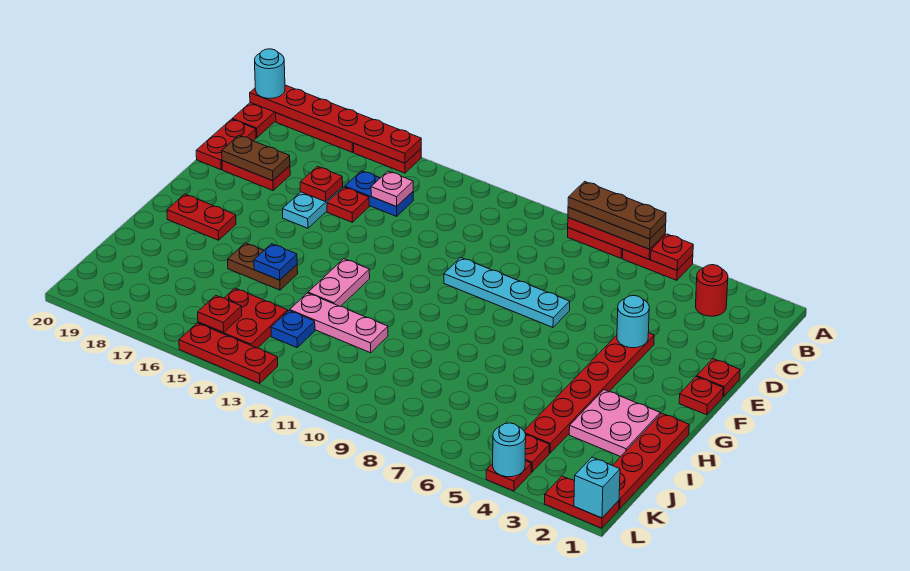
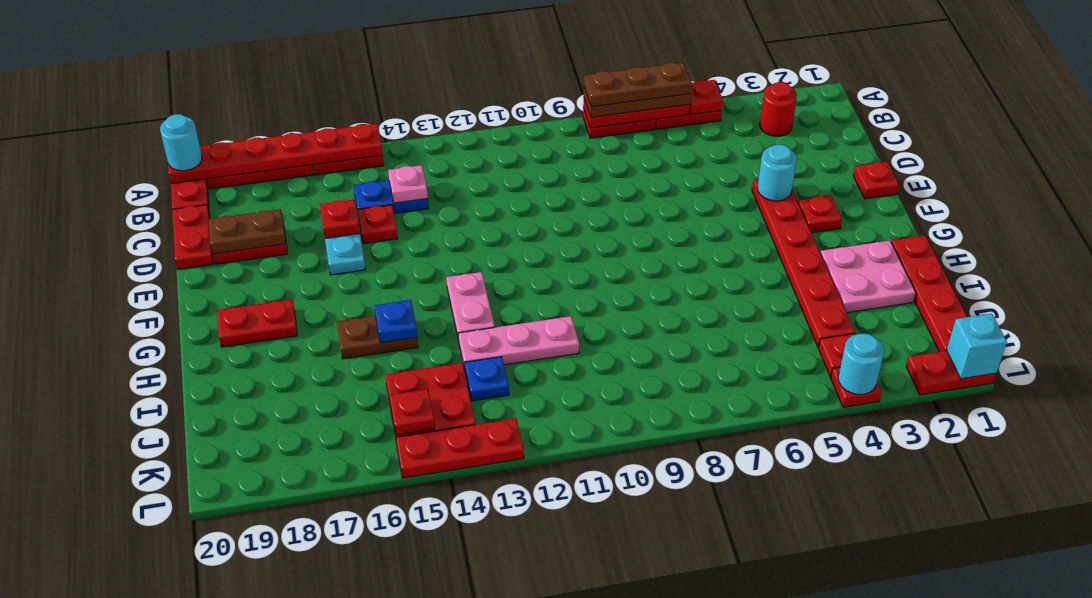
cyan 1x4 plate [444,258,570,327] -> none
red 1x1 plate [679,377,723,415] -> red 1x1 plate moved to [798,195,842,233]

